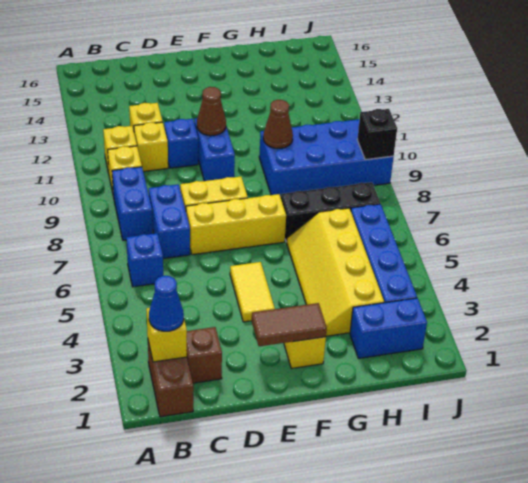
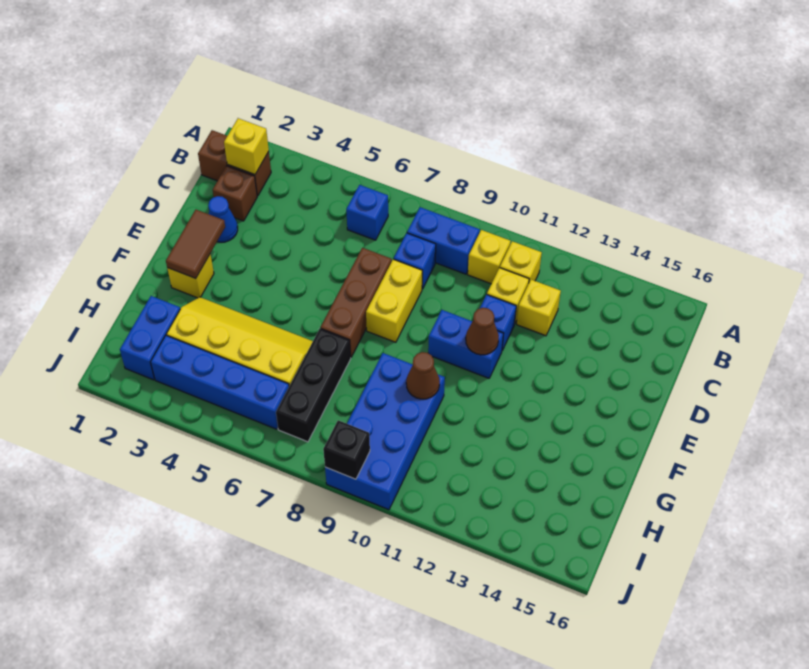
blue 1x1 cone [149,276,184,331] -> blue 1x1 cone moved to [208,196,238,242]
blue 1x2 brick [149,184,190,259] -> blue 1x1 brick [394,233,436,289]
yellow 1x3 brick [186,194,286,255] -> brown 1x3 brick [320,248,392,358]
yellow 1x2 tile [230,262,275,322] -> none

